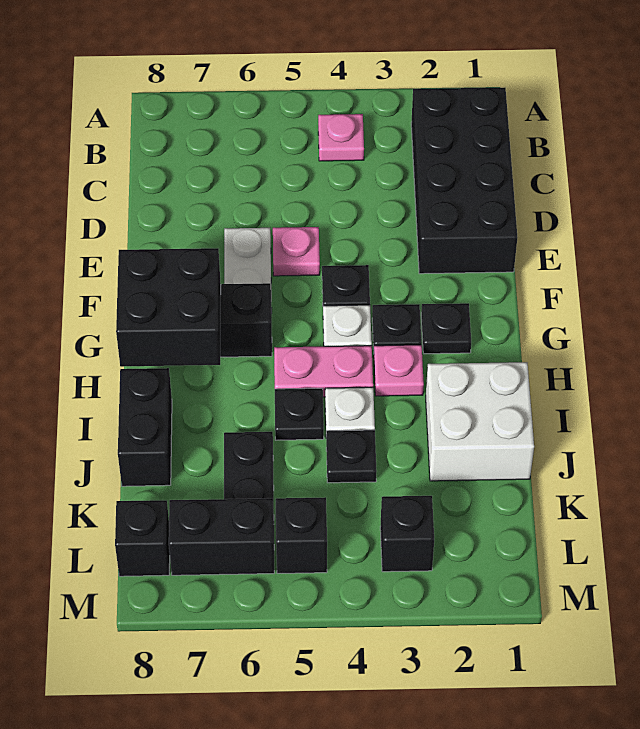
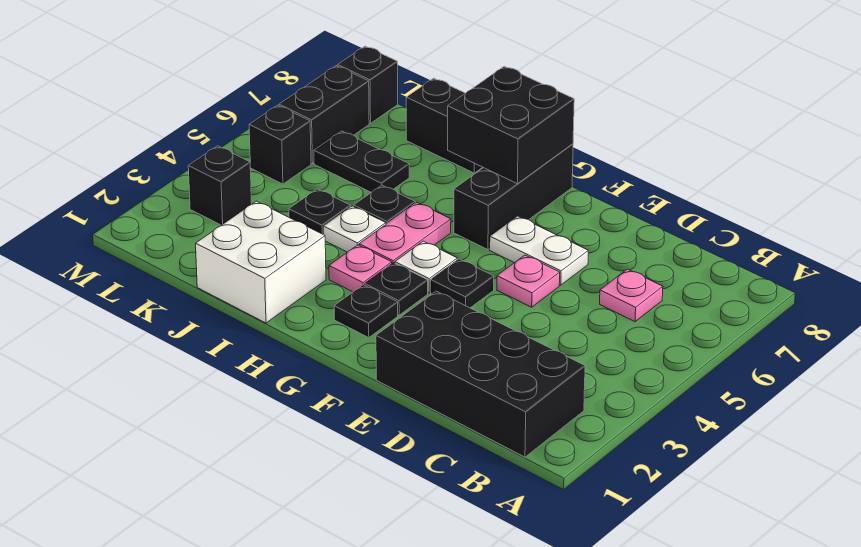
pink 1x1 plate [318,114,364,161] -> pink 1x1 plate moved to [600,269,663,322]

